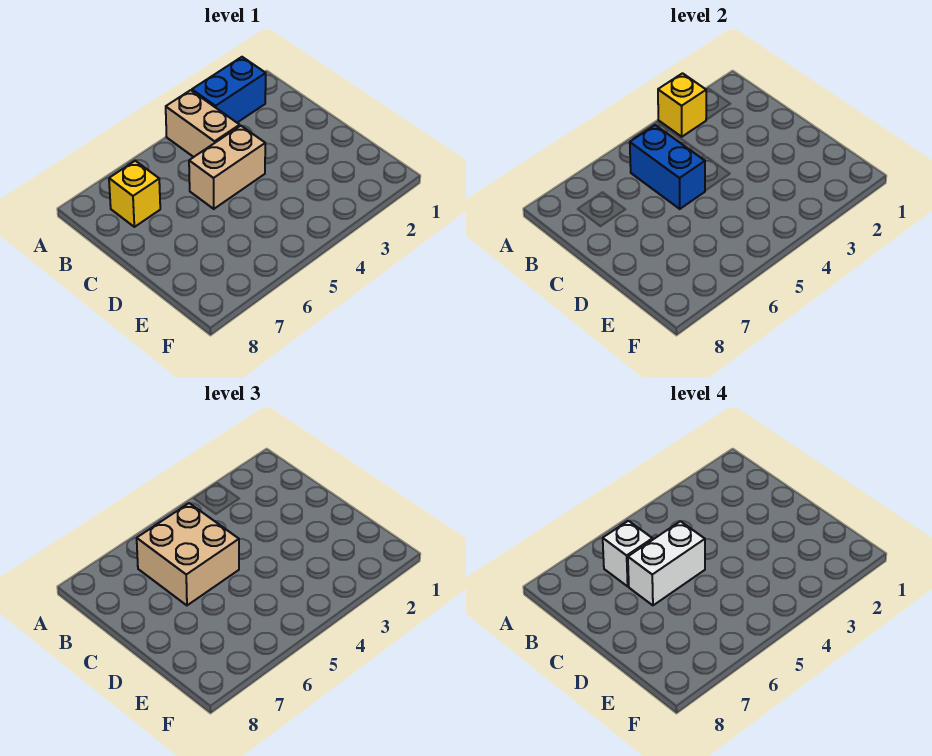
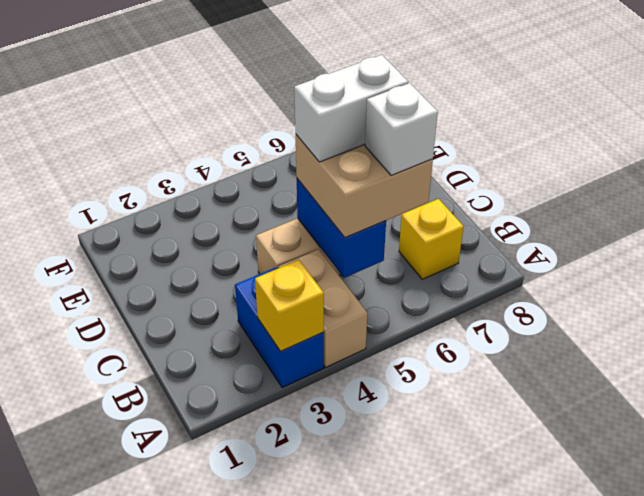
blue 1x2 brick [192,57,266,123] -> blue 1x2 brick turned to [235,267,324,388]

